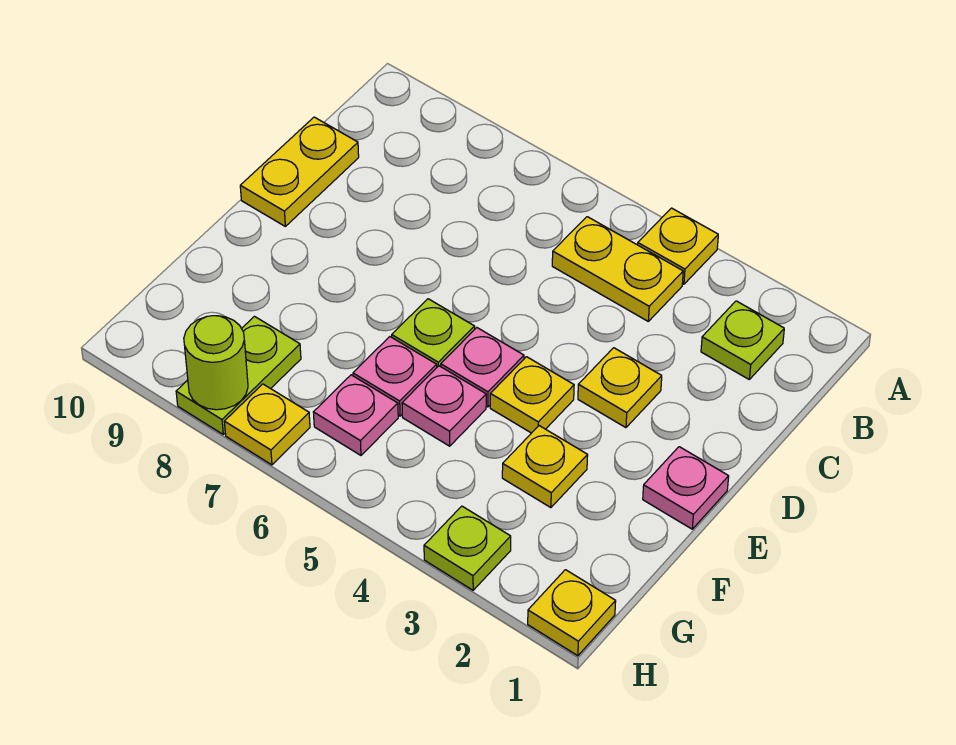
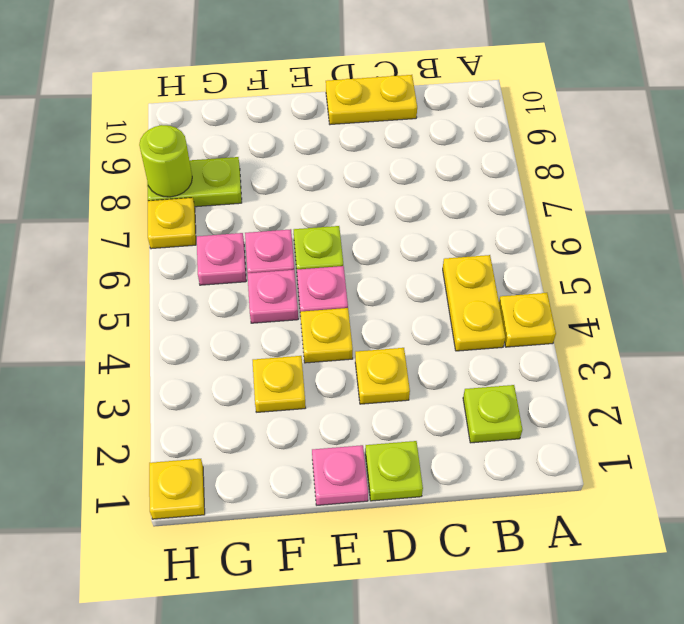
lime 1x1 plate [424,506,511,590] -> lime 1x1 plate moved to [365,441,423,501]

